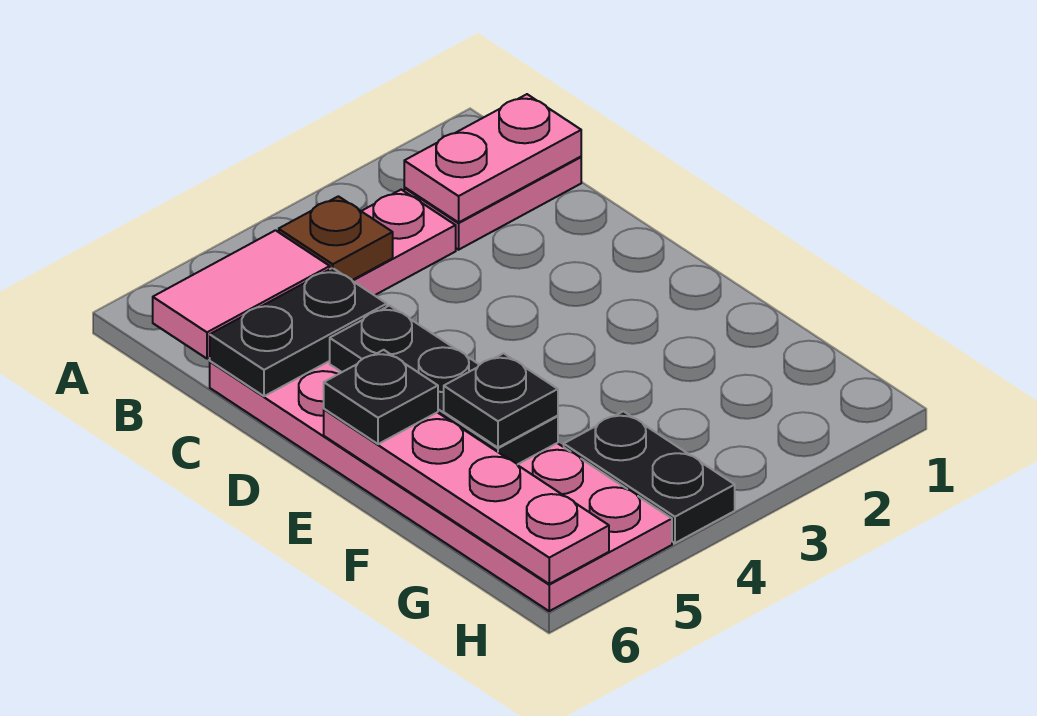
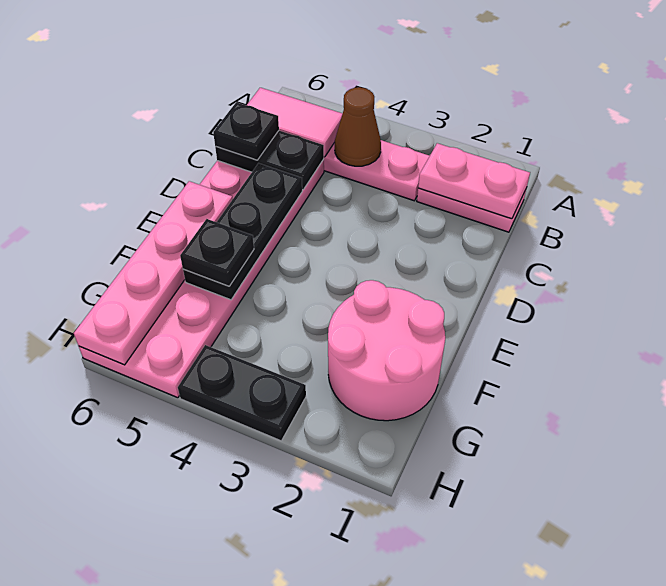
brown 1x1 plate [279,196,393,280] -> brown 1x1 cone [335,87,381,166]
black 1x1 plate [324,350,438,444] -> black 1x1 plate moved to [213,102,279,160]
none -> pink 2x2 round brick [328,280,445,421]
black 1x2 plate [564,411,735,543] -> black 1x2 plate turned to [178,345,306,441]

